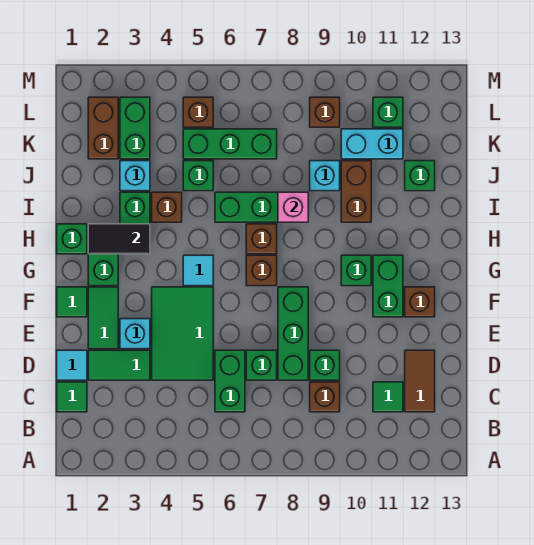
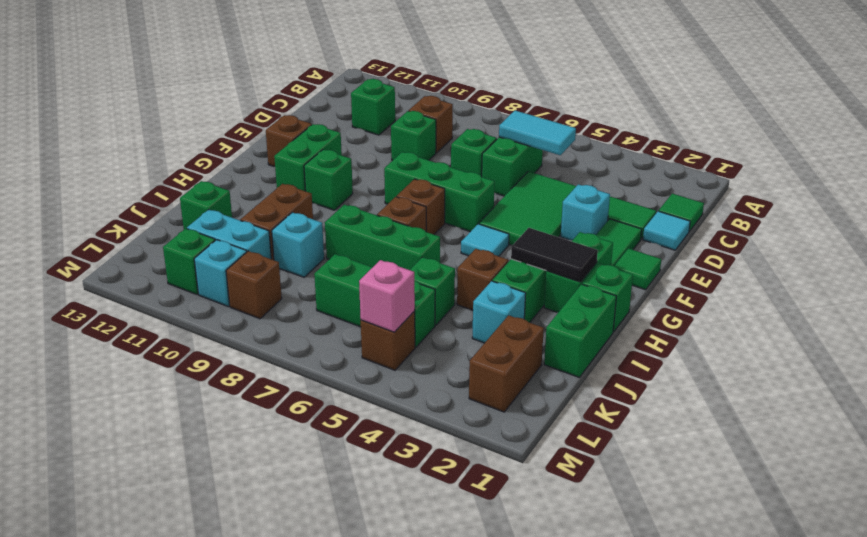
none -> cyan 1x2 tile [499,111,576,155]
green 1x1 tile [373,382,403,412] -> green 1x1 brick [351,79,395,135]
brown 1x2 tile [405,350,435,412] -> none
green 1x3 brick [278,287,308,380] -> green 1x3 brick turned to [384,152,495,232]
pink 1x1 brick [278,192,308,222] -> pink 1x1 brick moved to [359,260,415,332]
green 1x2 brick [120,97,150,159] -> green 1x2 brick moved to [544,284,616,377]
none -> cyan 1x1 brick [194,240,247,306]

